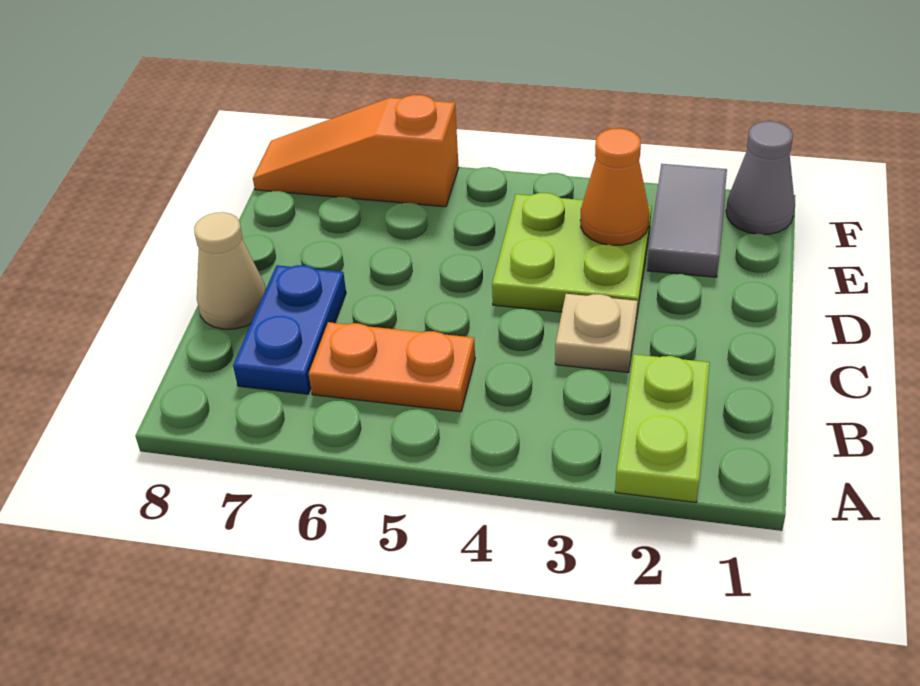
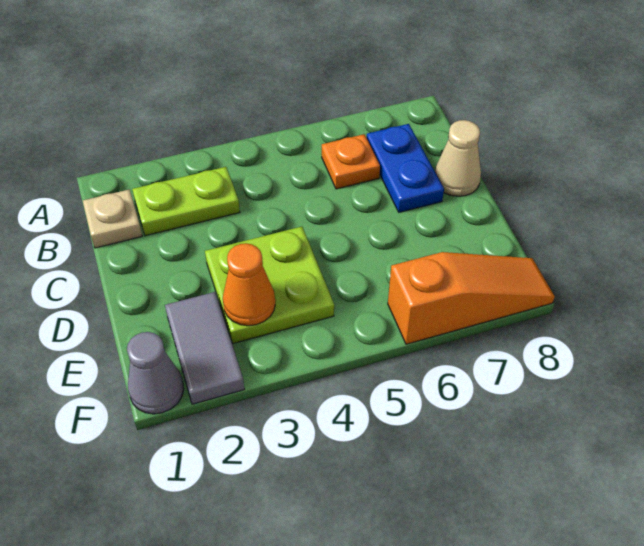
lime 1x2 plate [615,354,710,502] -> lime 1x2 plate turned to [132,167,240,236]
orange 1x2 plate [309,322,475,412] -> orange 1x1 plate [322,134,380,189]
tan 1x1 plate [555,294,638,373] -> tan 1x1 plate moved to [83,189,142,248]

